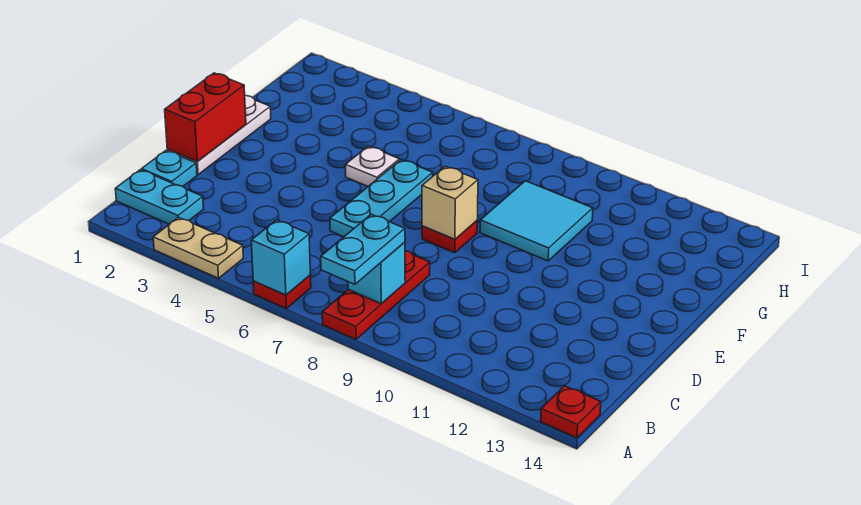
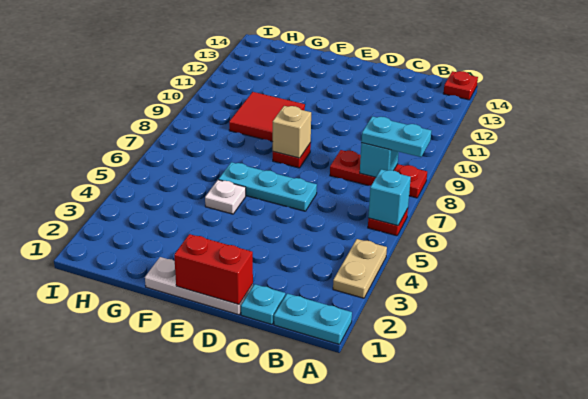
cyan 1x2 plate [115,170,204,224] -> cyan 1x2 plate turned to [274,294,352,345]
cyan 2x2 tile [480,181,593,261] -> red 2x2 tile [229,92,305,142]

